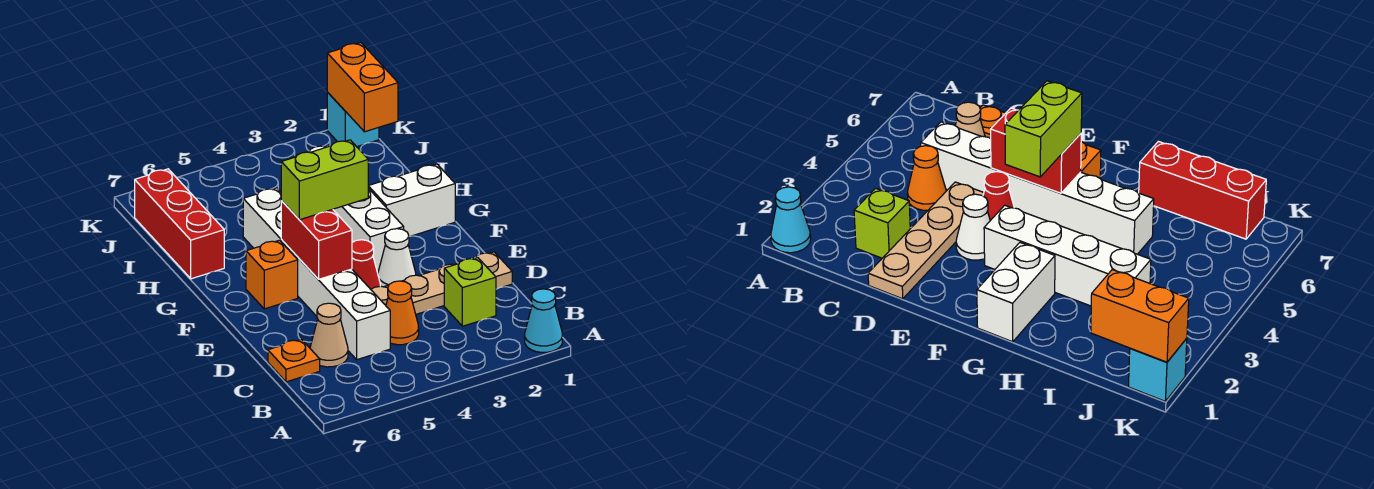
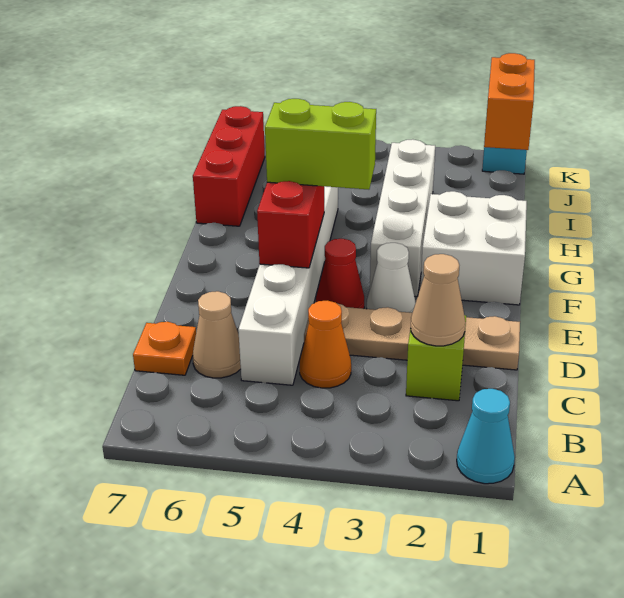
none -> tan 1x1 cone [411,254,466,346]
orange 1x1 brick [246,240,298,309] -> none
white 1x2 brick [368,164,455,236] -> white 2x2 brick [421,191,527,305]

